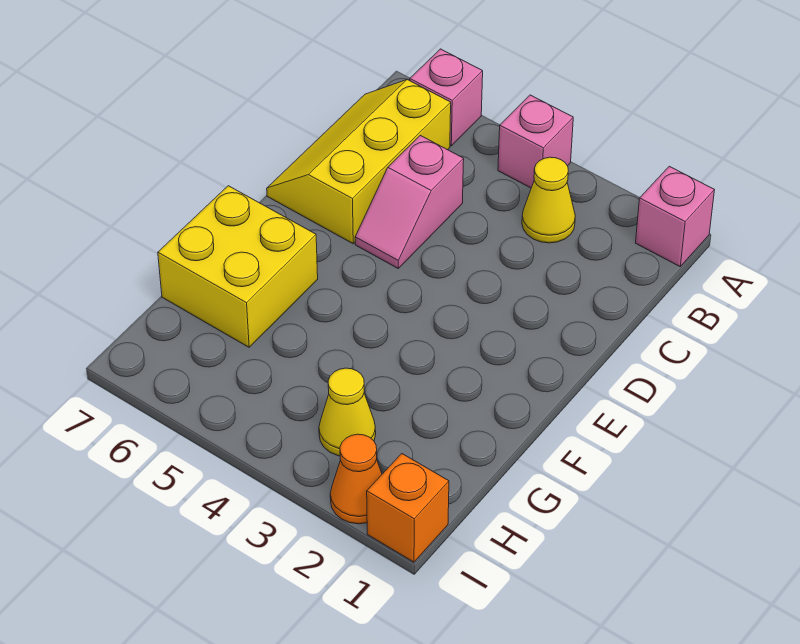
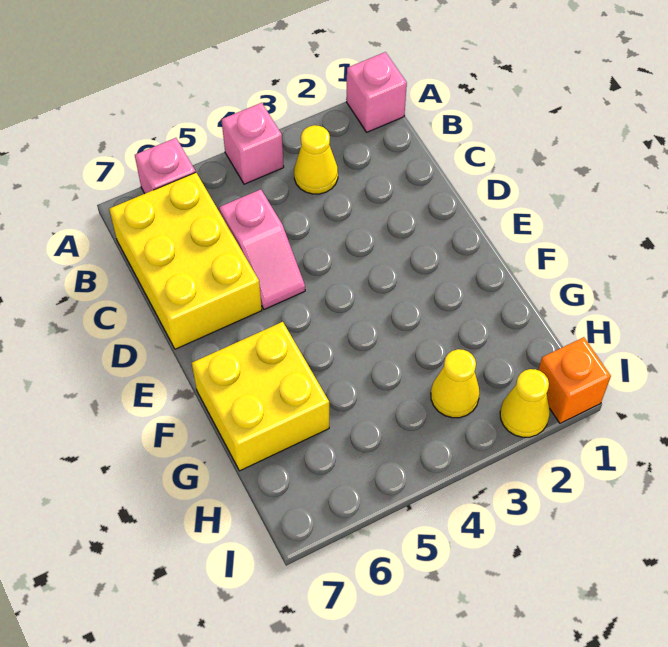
yellow 2x3 slope [267,79,451,244] -> yellow 2x3 brick [109,173,262,349]
orange 1x1 cone [330,434,382,524] -> yellow 1x1 cone [500,369,550,437]

